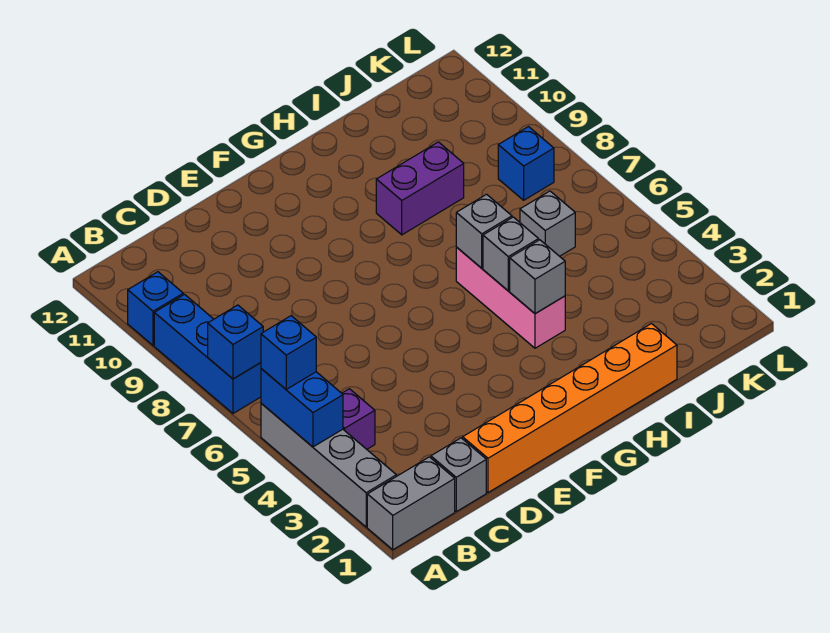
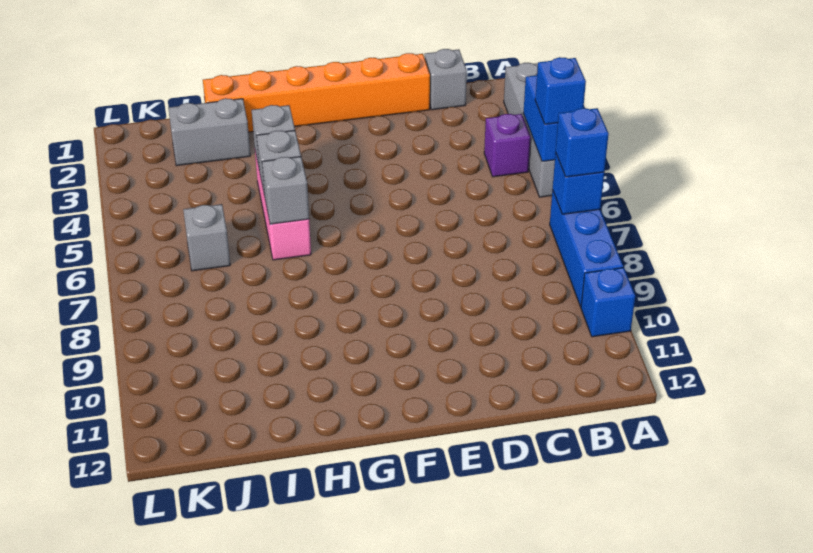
grey 1x2 brick [367,457,455,550] -> grey 1x2 brick moved to [168,98,250,166]
purple 1x2 brick [376,142,464,235] -> none
blue 1x1 brick [498,127,554,200] -> blue 1x1 brick moved to [556,108,609,177]

